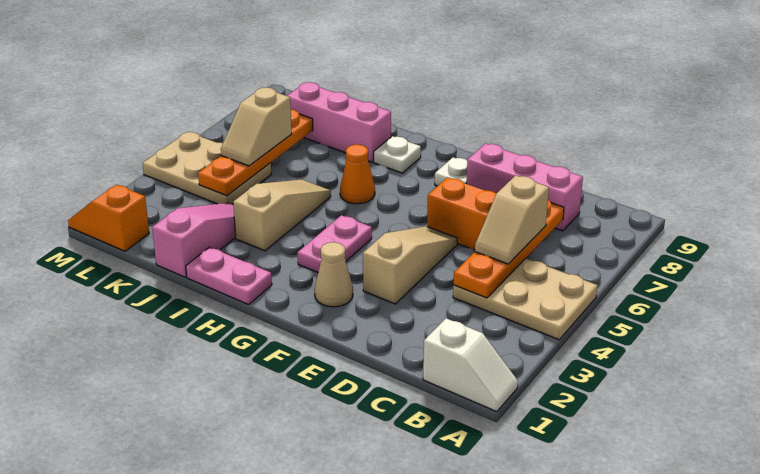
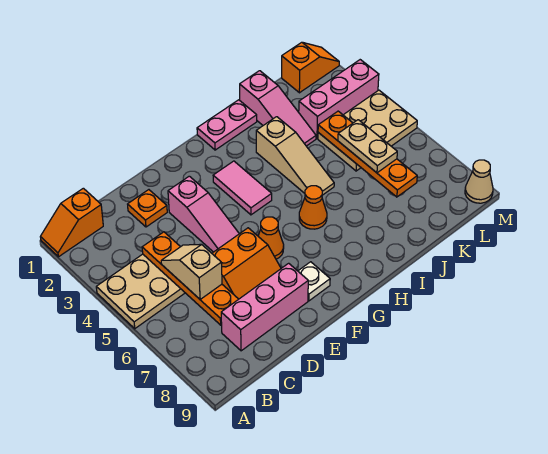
white 1x2 slope [423,318,518,412] -> orange 1x2 slope [40,188,103,257]
none -> orange 1x1 plate [128,190,167,227]
tan 1x3 slope [363,226,458,304] -> pink 1x3 slope [168,176,239,252]
tan 1x1 cone [315,242,353,307] -> tan 1x1 cone moved to [465,160,493,203]
none -> orange 1x1 cone [258,217,284,259]
pink 1x2 plate [298,215,372,272] -> pink 1x2 tile [213,161,272,215]
white 1x1 plate [374,136,421,173] -> none
pink 1x3 brick [287,82,391,162] -> pink 1x3 brick moved to [299,60,379,138]
tan 1x2 slope [221,87,292,166] -> tan 1x2 plate [338,120,397,173]

